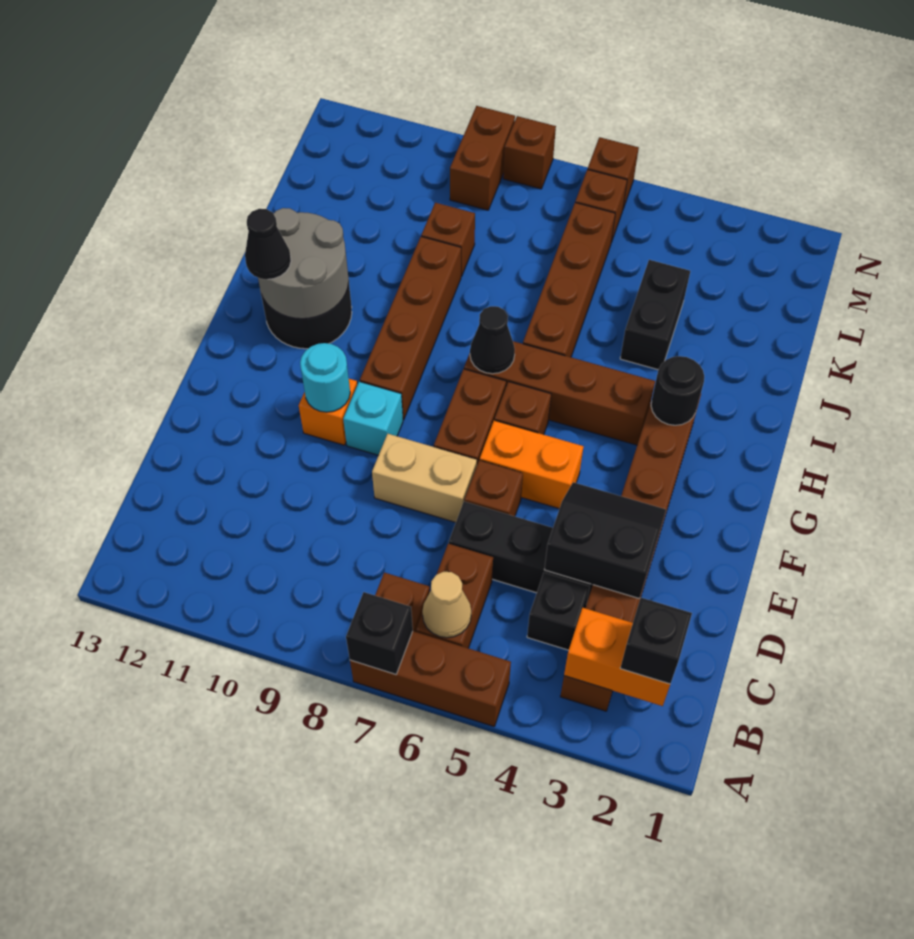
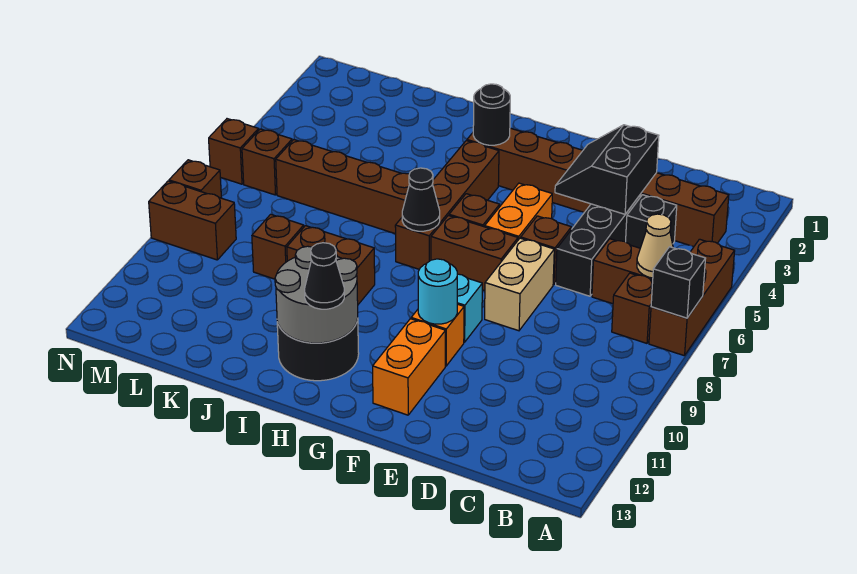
orange 1x2 brick [564,608,670,706] -> orange 1x2 brick moved to [373,319,445,415]
black 1x1 brick [620,598,692,684] -> none
brown 1x4 brick [360,237,461,420] -> brown 1x2 brick [287,226,375,304]
black 1x2 brick [620,260,690,370] -> none

